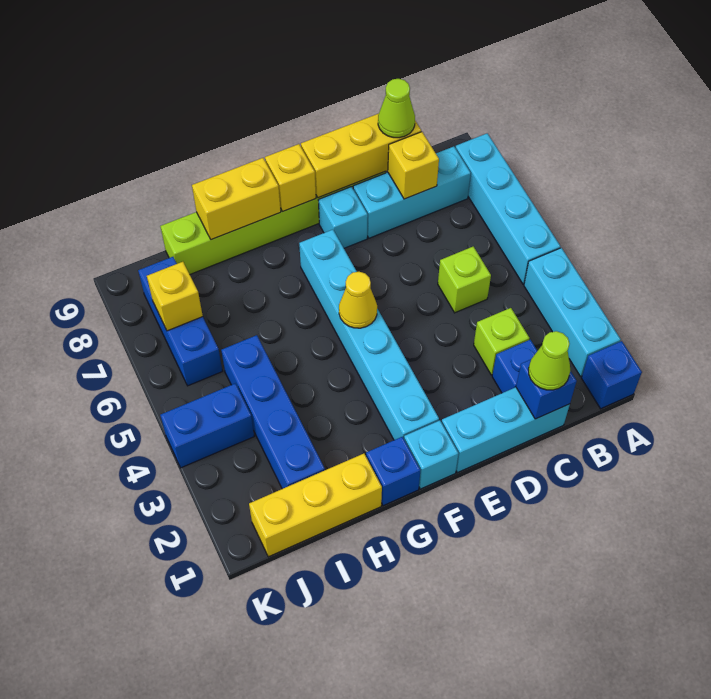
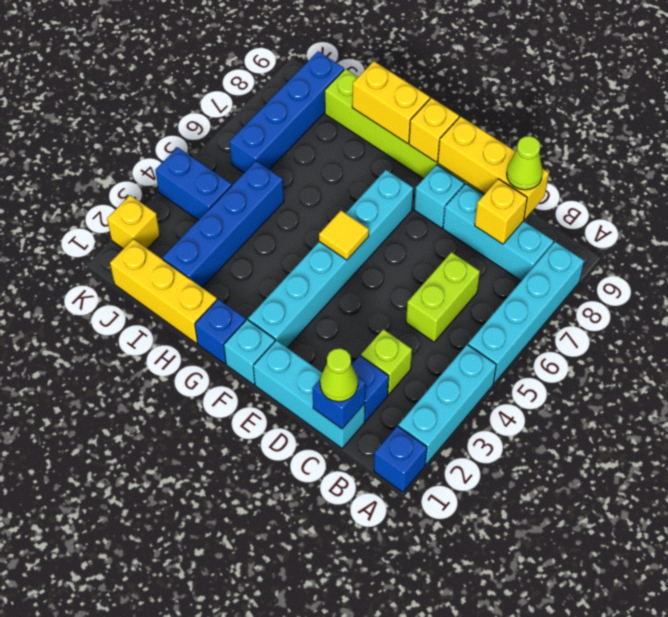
lime 1x1 brick [438,247,491,313] -> lime 1x2 brick [406,252,480,342]
yellow 1x1 cone [339,272,377,328] -> yellow 1x1 tile [319,211,369,260]
blue 1x3 brick [138,257,222,386] -> blue 1x4 brick [230,51,344,173]
yellow 1x1 brick [147,262,203,331] -> yellow 1x1 brick moved to [107,195,160,249]

